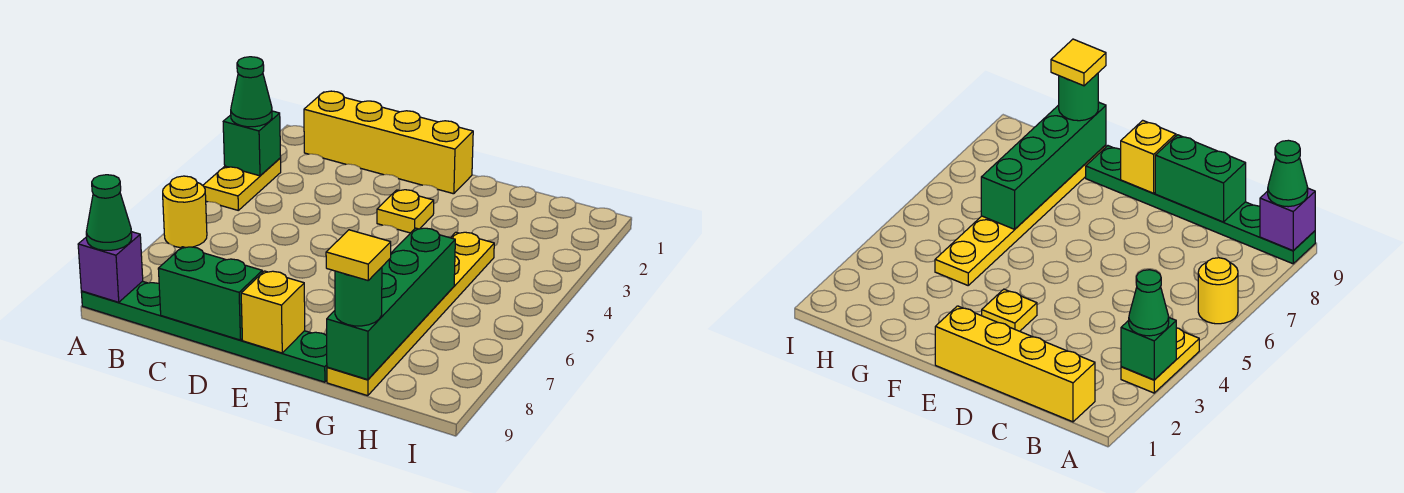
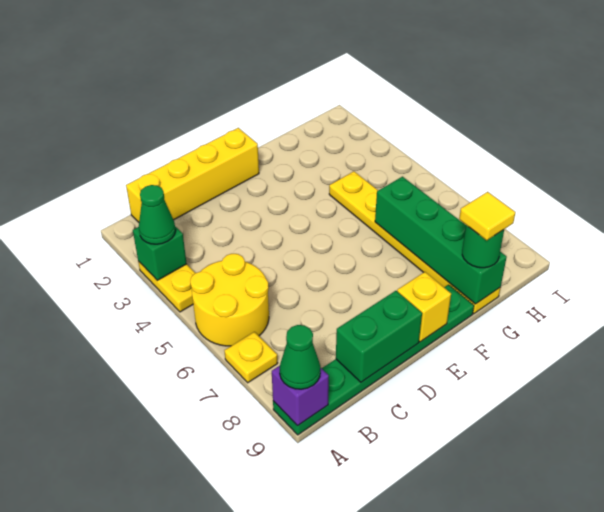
yellow 1x1 round brick [163,176,207,248] -> yellow 2x2 round brick [190,254,269,346]
yellow 1x1 plate [377,190,434,233] -> yellow 1x1 plate moved to [224,332,278,383]

